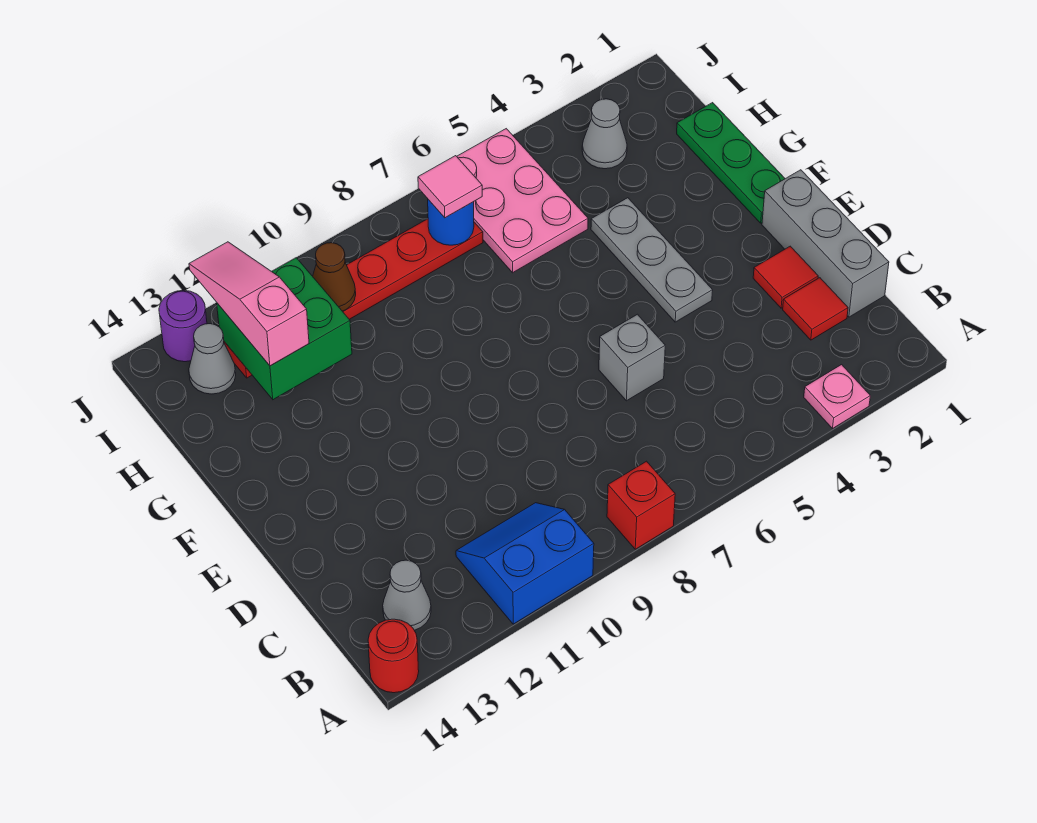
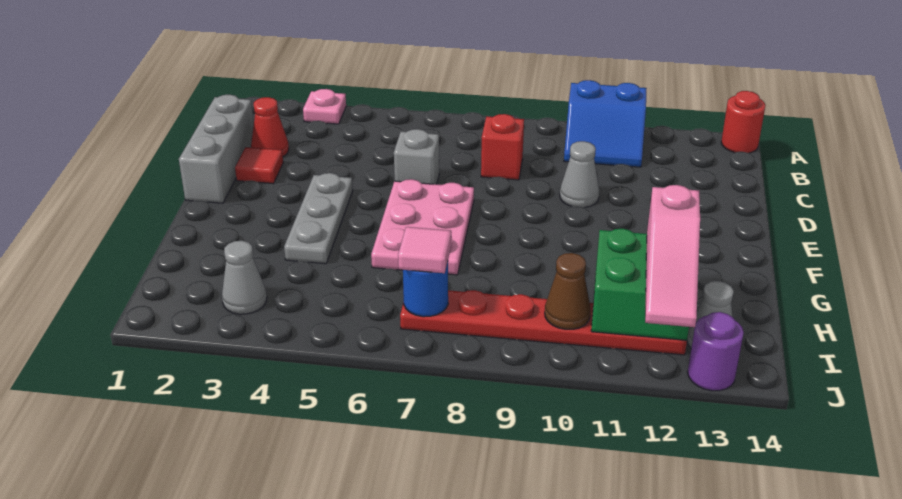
red 1x1 brick [607,461,675,549] -> red 1x1 brick moved to [481,114,524,180]
grey 1x1 cone [383,560,431,630] -> grey 1x1 cone moved to [560,141,599,208]
red 1x1 tile [783,278,848,340] -> red 1x1 cone [251,97,289,157]
green 1x3 plate [677,103,785,223] -> none
pink 2x3 plate [457,129,588,273] -> pink 2x3 plate moved to [371,179,474,275]

